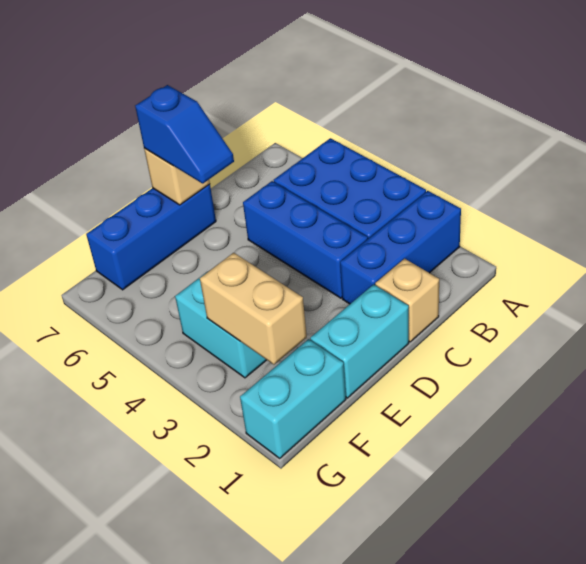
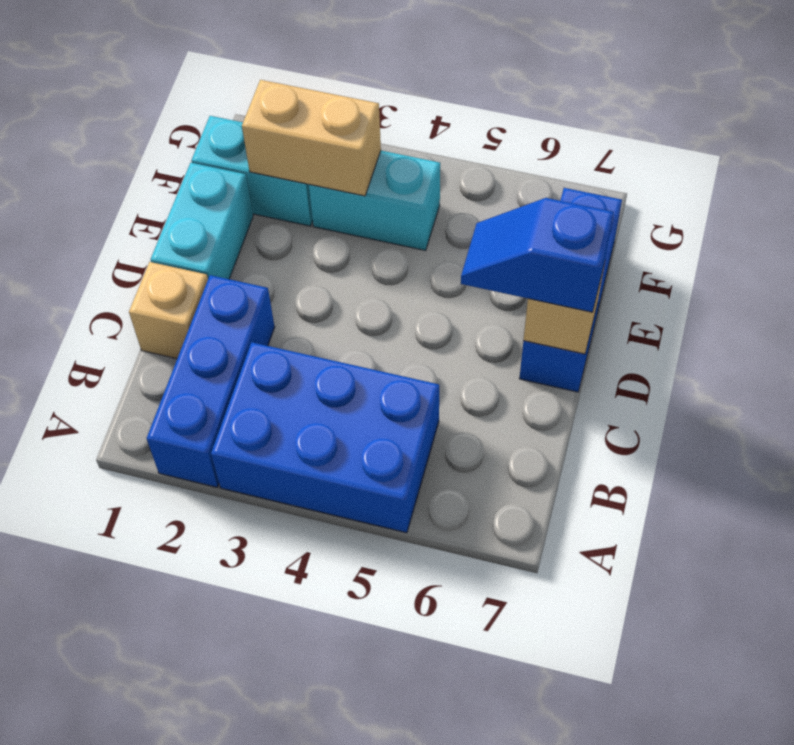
blue 1x3 brick [243,181,368,298] -> none
cyan 1x2 brick [240,339,346,458] -> cyan 1x2 brick turned to [191,116,313,226]

